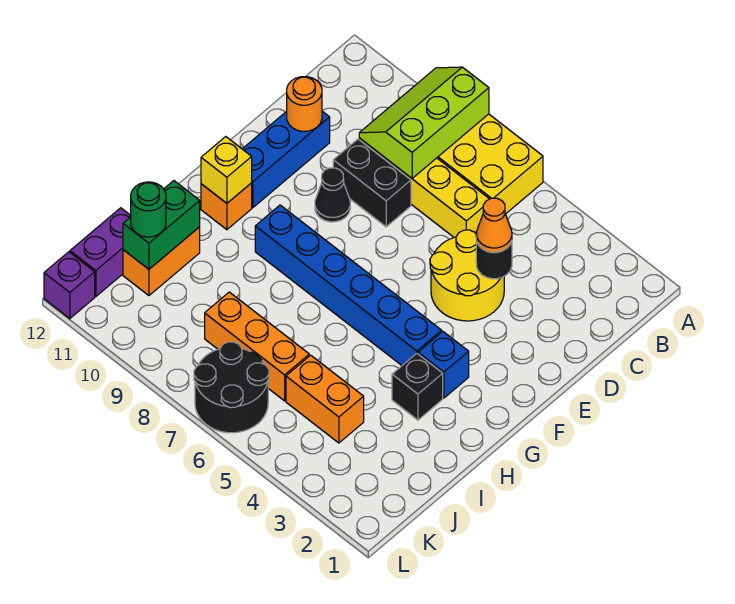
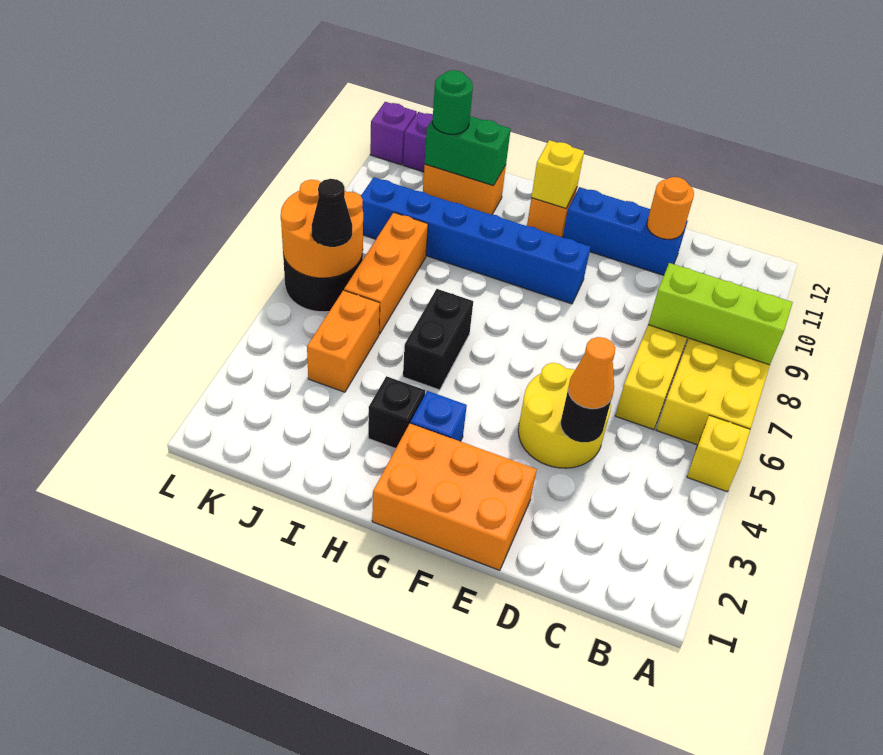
none -> yellow 1x1 brick [687,415,750,492]
black 1x2 brick [333,139,411,227] -> black 1x2 brick moved to [403,289,473,390]
none -> orange 2x3 brick [372,423,537,570]
black 1x1 cone [315,168,350,222] -> black 1x1 cone moved to [312,179,352,247]
blue 1x6 brick [255,205,442,365] -> blue 1x6 brick turned to [361,177,590,304]
none -> orange 2x2 round brick [281,180,363,278]

